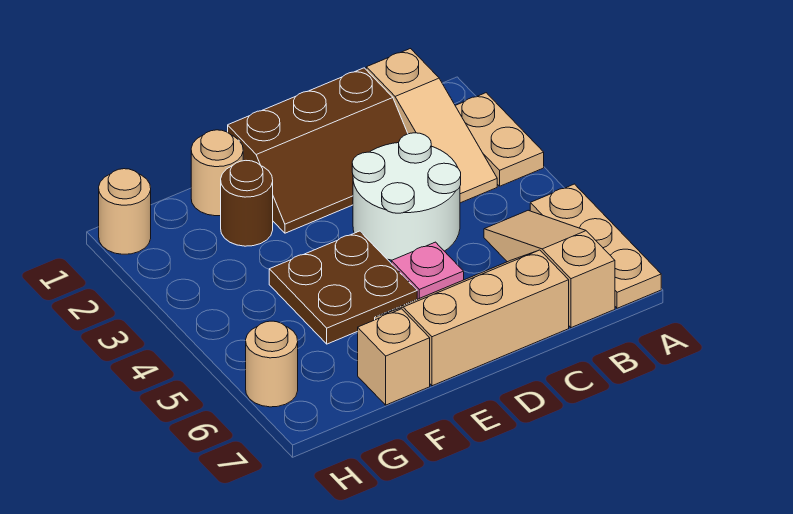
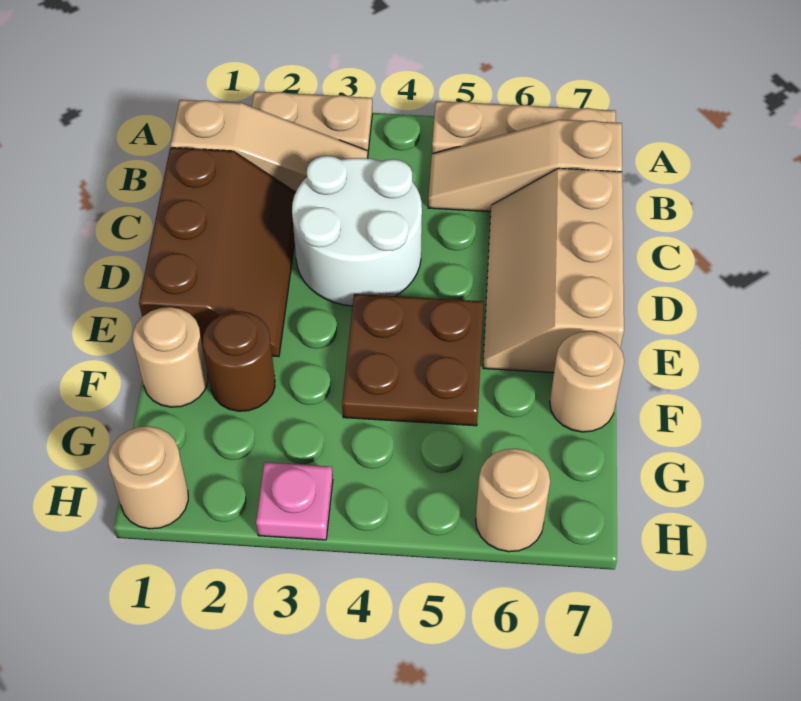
pink 1x1 plate [391,242,464,299] -> pink 1x1 plate moved to [256,462,333,540]
tan 1x1 brick [358,309,430,405] -> tan 1x1 round brick [550,331,624,432]

